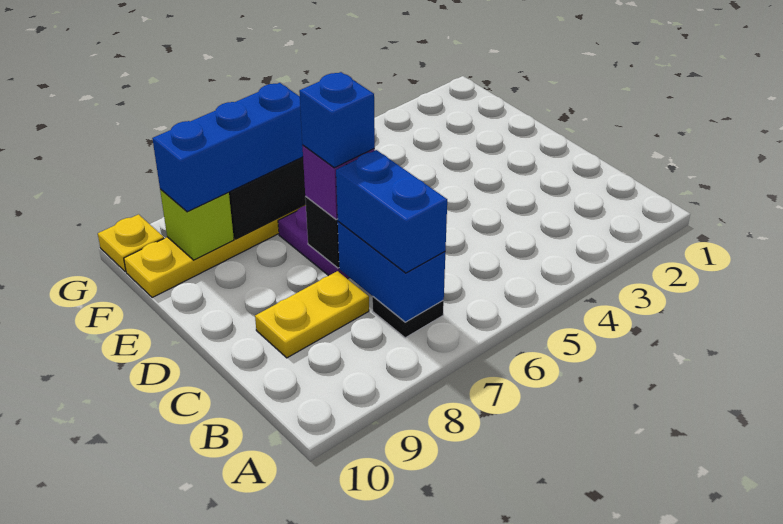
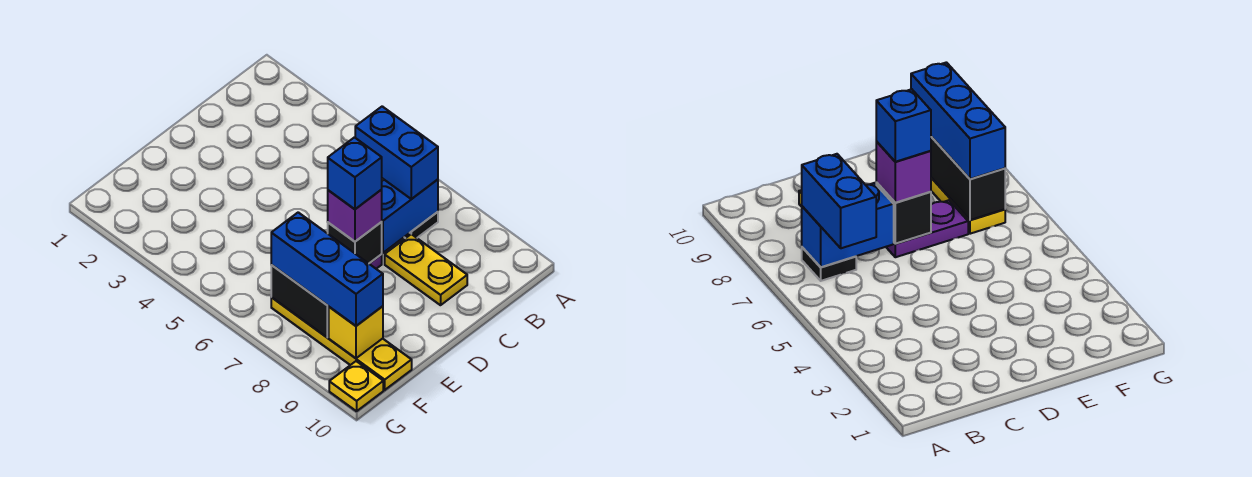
blue 1x2 brick [336,150,447,273] -> blue 1x2 brick turned to [355,106,438,199]
lime 1x1 brick [160,189,234,260] -> yellow 1x1 brick [329,306,383,358]

